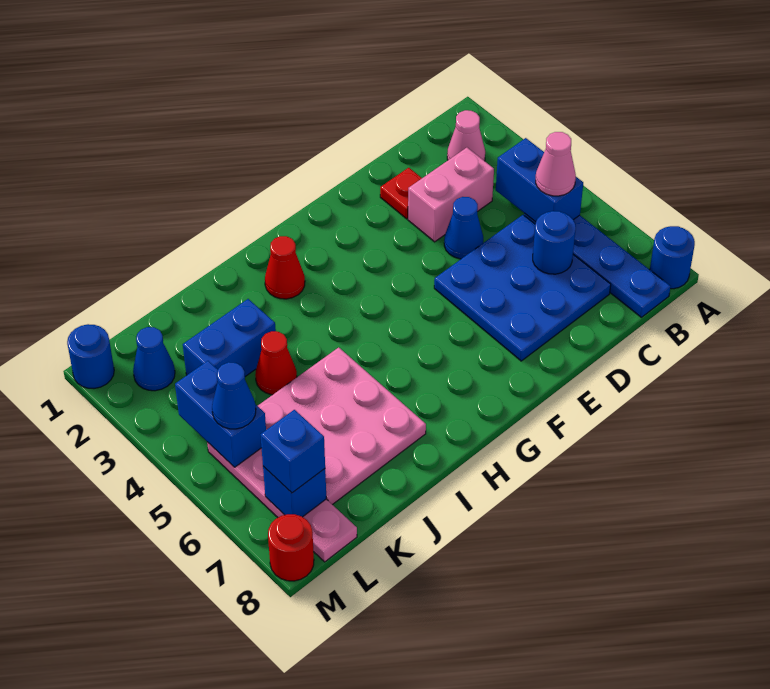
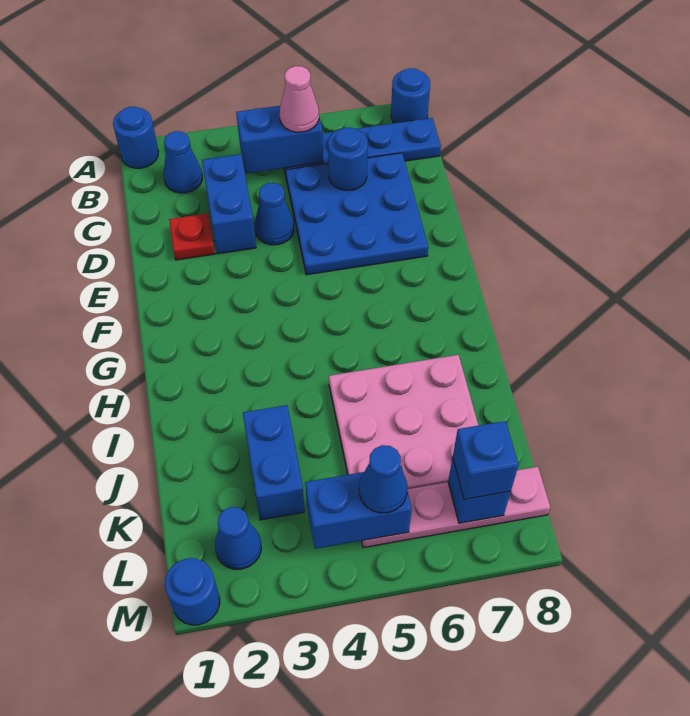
none -> blue 1x1 round brick [113,107,159,168]
pink 1x1 cone [447,110,485,161] -> blue 1x1 cone [164,131,202,193]
pink 1x2 brick [408,148,494,242] -> blue 1x2 brick [202,154,256,254]
red 1x1 cone [265,236,305,299] -> none
red 1x1 cone [255,331,297,395] -> none
red 1x1 round brick [268,514,314,581] -> none

